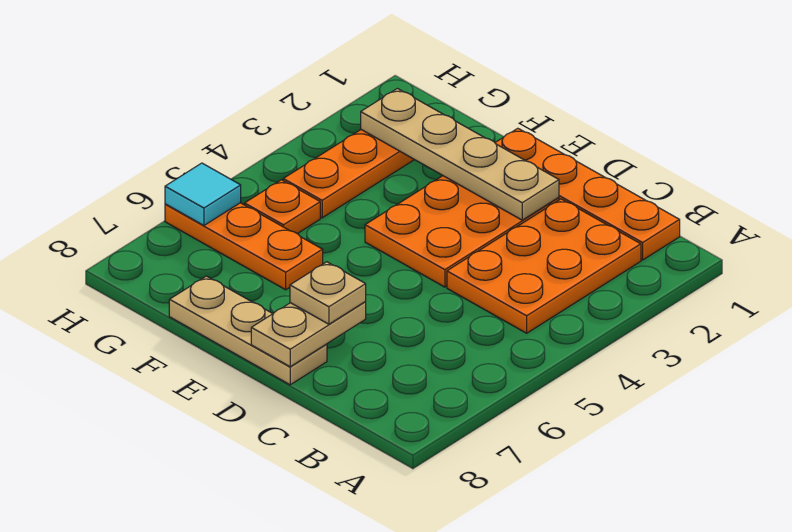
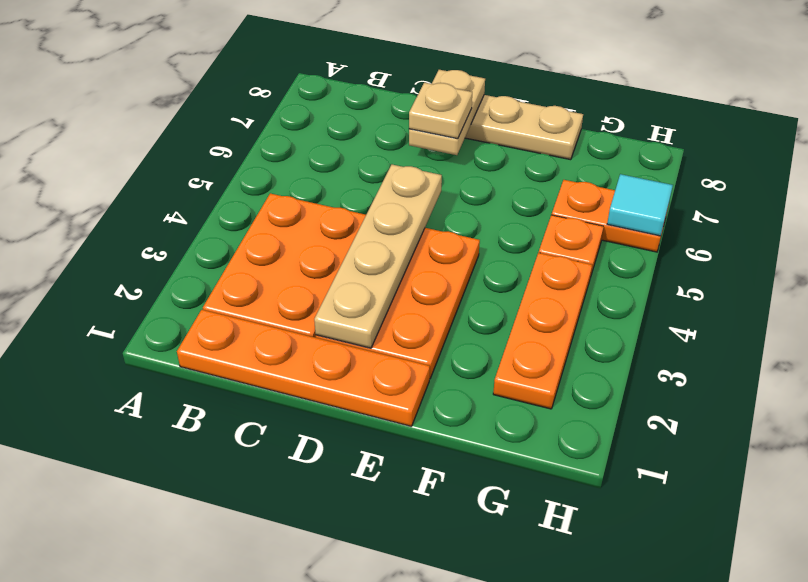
tan 1x4 plate [361,89,559,220] -> tan 1x4 plate turned to [314,165,442,348]
orange 1x3 plate [165,203,323,290] -> orange 1x2 plate [552,180,667,252]

